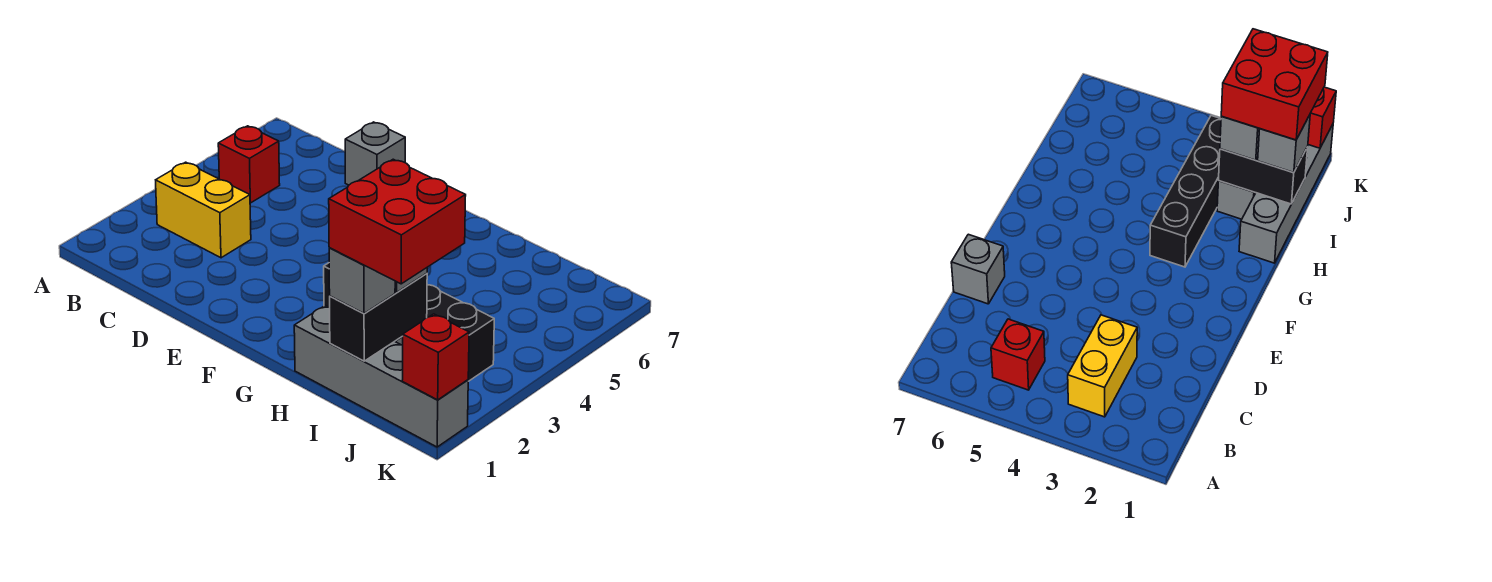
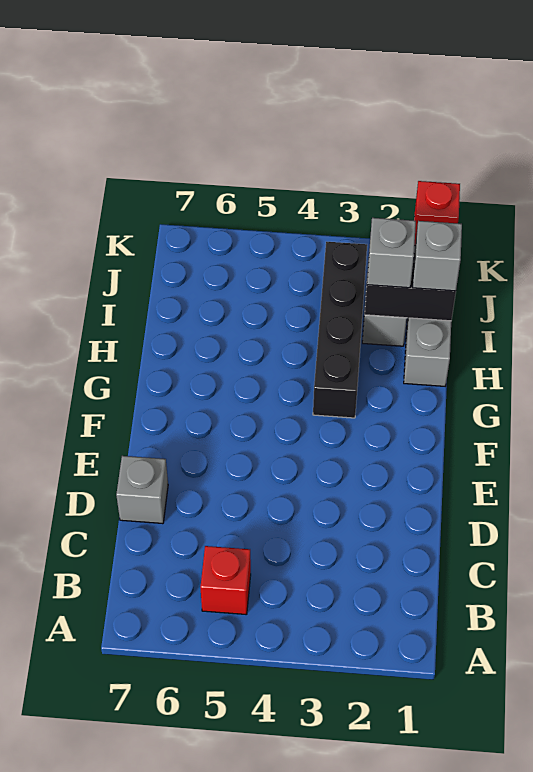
yellow 1x2 brick [156,162,251,258] -> none
red 2x2 brick [329,159,466,284] -> none

